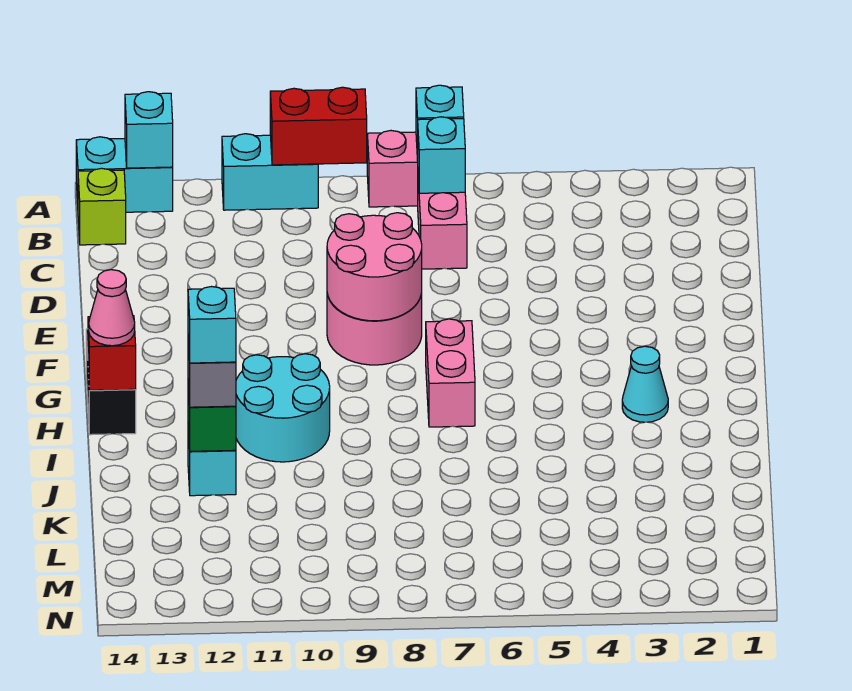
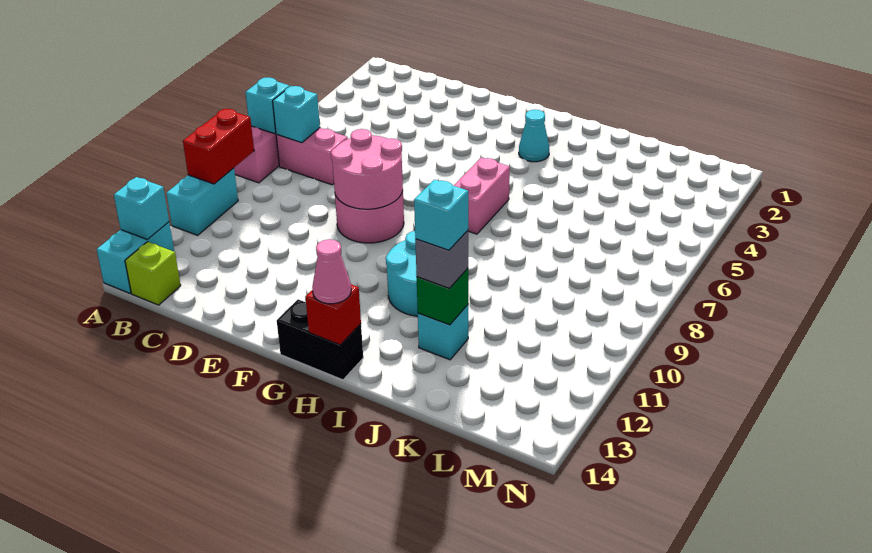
pink 1x2 brick [426,319,475,427] -> pink 1x2 brick turned to [454,157,510,234]

